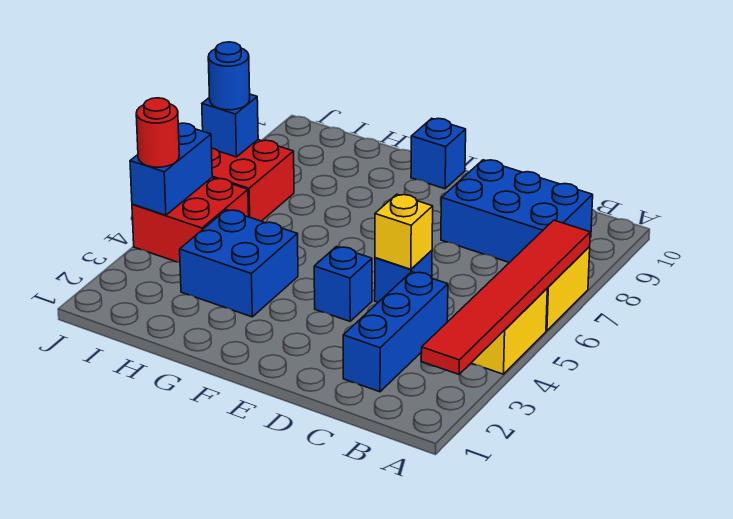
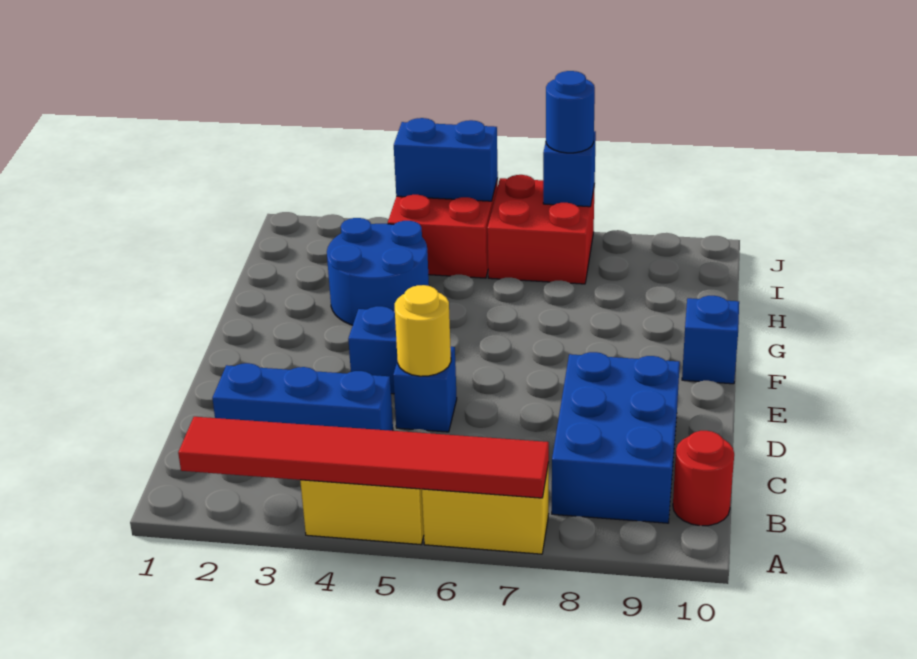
yellow 1x1 brick [375,194,433,269] -> yellow 1x1 round brick [395,285,451,376]
blue 2x2 brick [180,210,298,317] -> blue 2x2 round brick [327,218,429,325]
red 1x1 round brick [136,98,179,167] -> red 1x1 round brick moved to [673,431,734,526]

